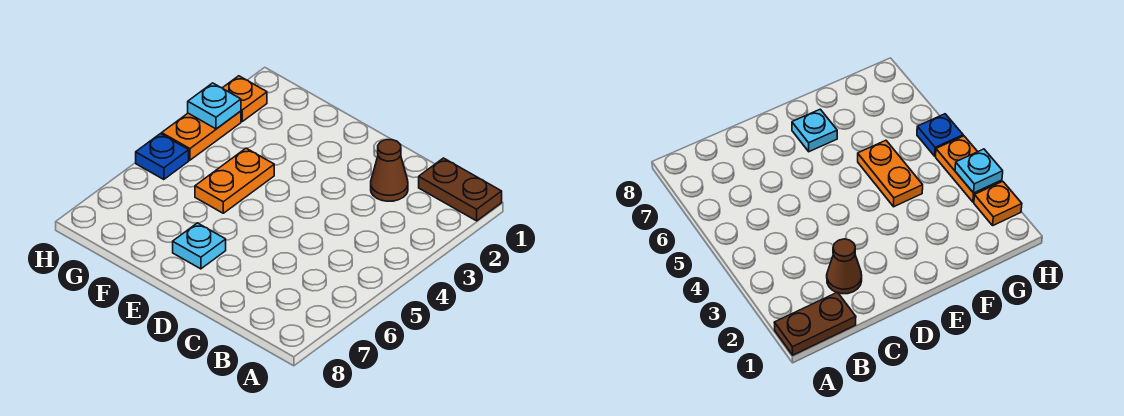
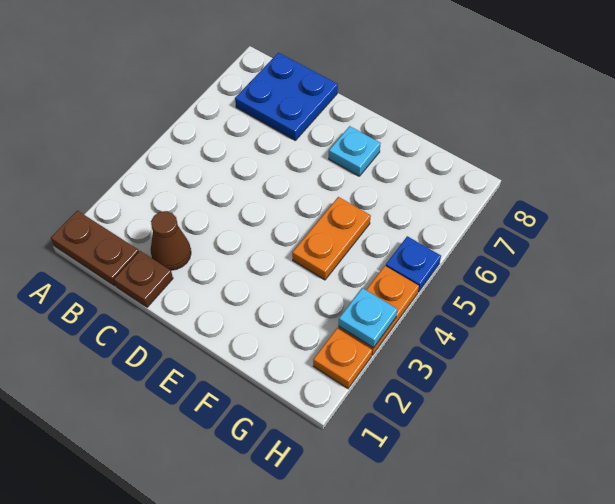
none -> blue 2x2 plate [235,53,338,140]
none -> brown 1x1 plate [114,251,173,307]

